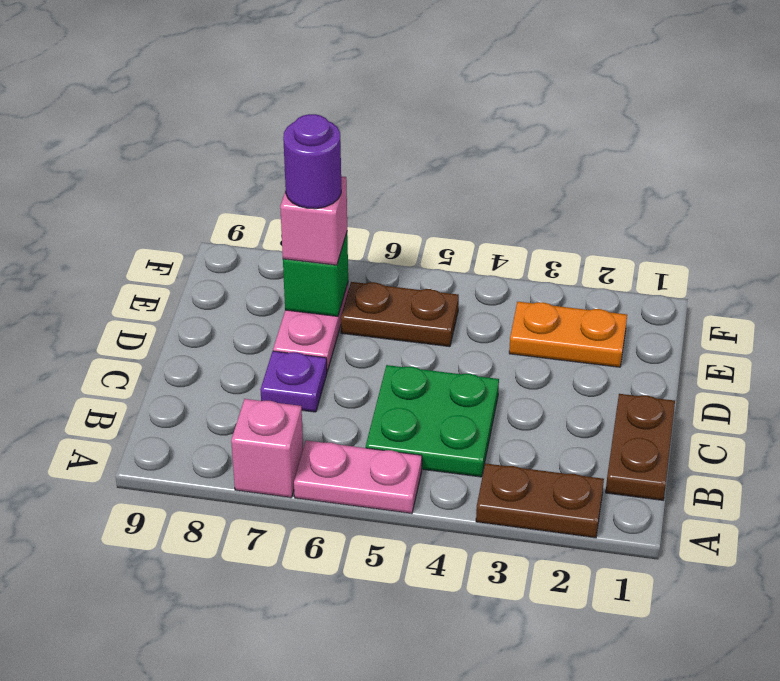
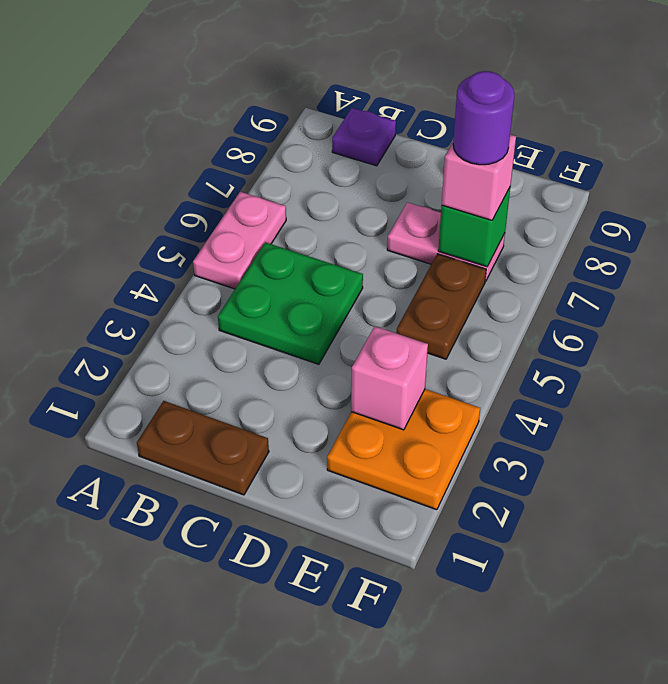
brown 1x2 plate [476,463,604,538] -> none
pink 1x1 brick [231,399,303,498] -> pink 1x1 brick moved to [351,326,428,430]
purple 1x1 plate [260,351,327,412] -> purple 1x1 plate moved to [332,108,396,166]
orange 1x2 plate [509,302,627,367] -> orange 2x2 plate [327,389,480,510]

